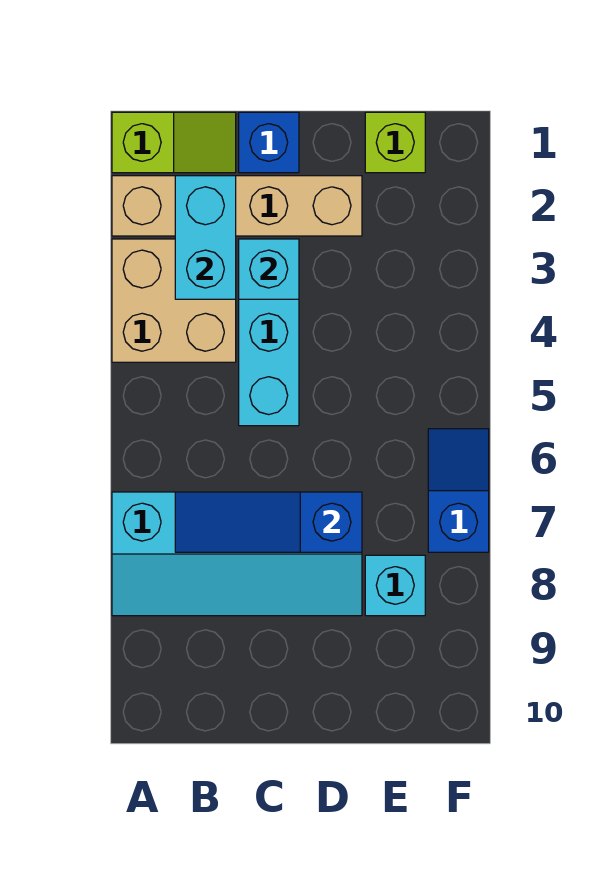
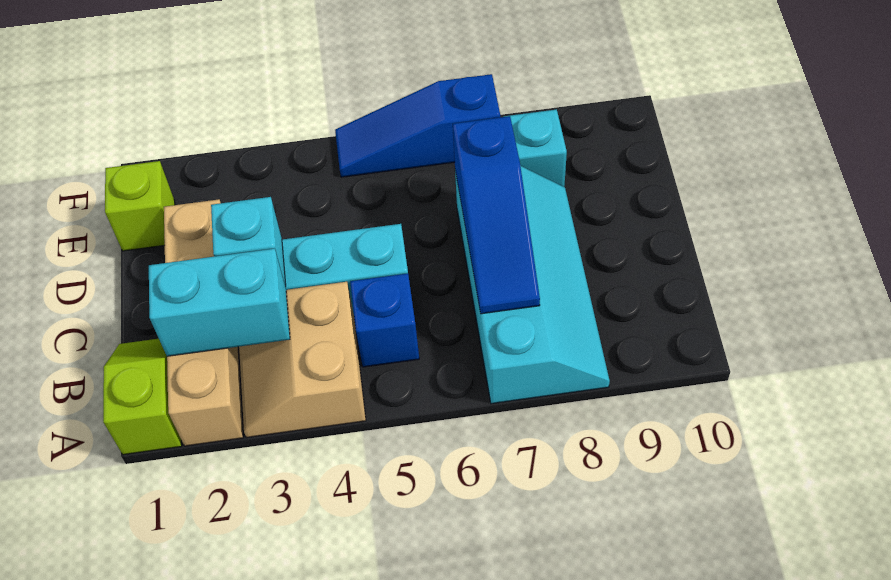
tan 2x2 brick [112,239,236,362] -> tan 2x2 slope [239,282,366,437]
blue 1x1 brick [239,112,299,173] -> blue 1x1 brick moved to [350,273,419,367]
blue 1x2 slope [428,429,489,552] -> blue 1x3 slope [335,74,500,177]

